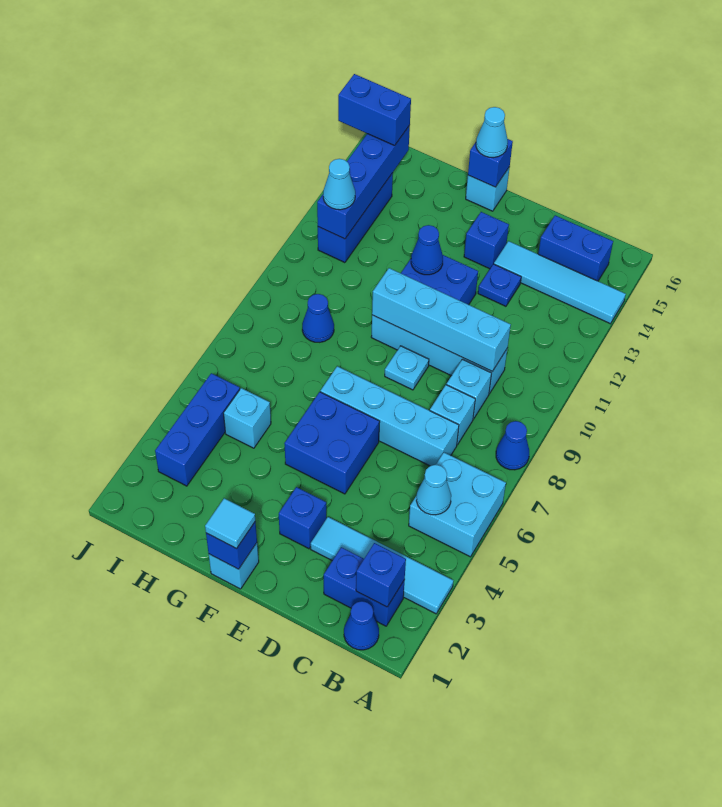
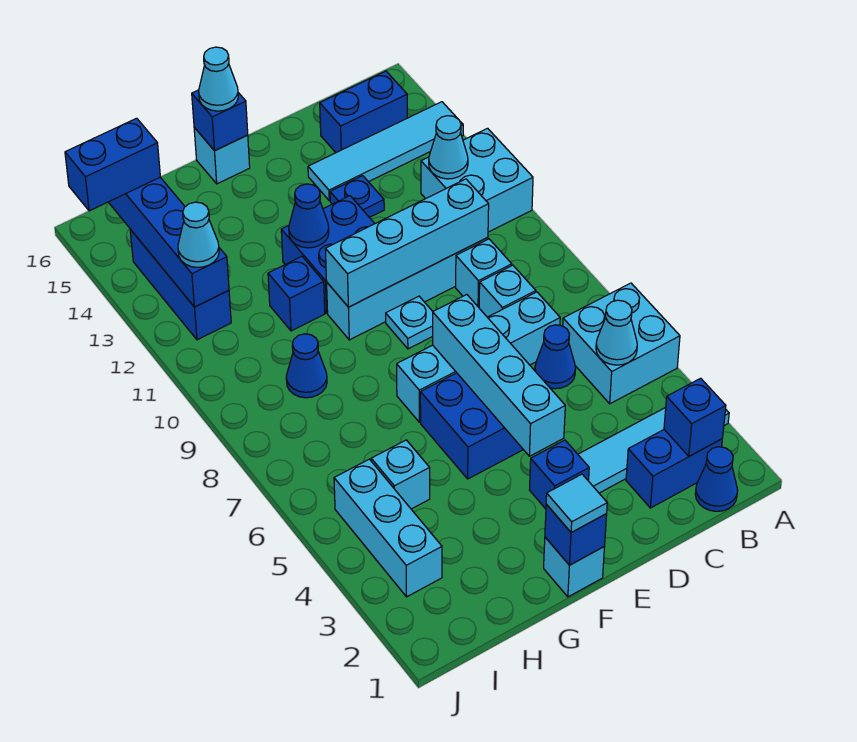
blue 1x1 cone [496,421,529,470] -> blue 1x1 cone moved to [535,325,576,389]
none -> cyan 2x2 brick [421,128,533,232]
none -> cyan 1x1 cone [429,116,468,179]
none -> cyan 1x4 brick [433,295,565,456]
blue 1x1 brick [464,212,509,269] -> blue 1x1 brick moved to [268,256,325,331]
blue 1x3 brick [155,373,240,486] -> cyan 1x3 brick [334,459,442,597]

